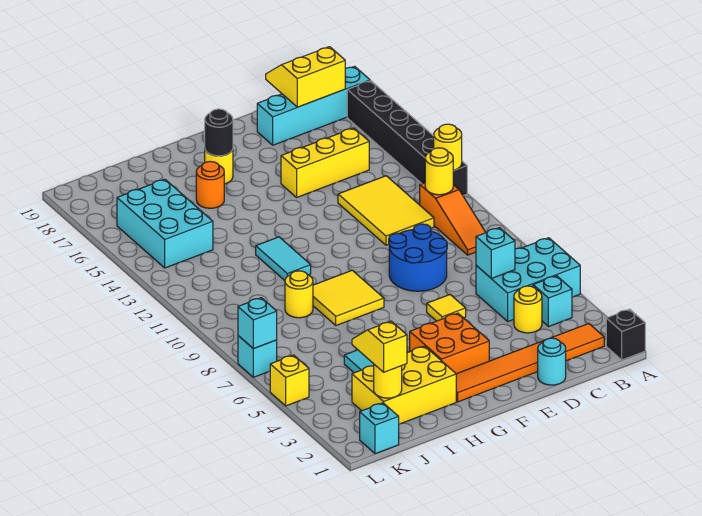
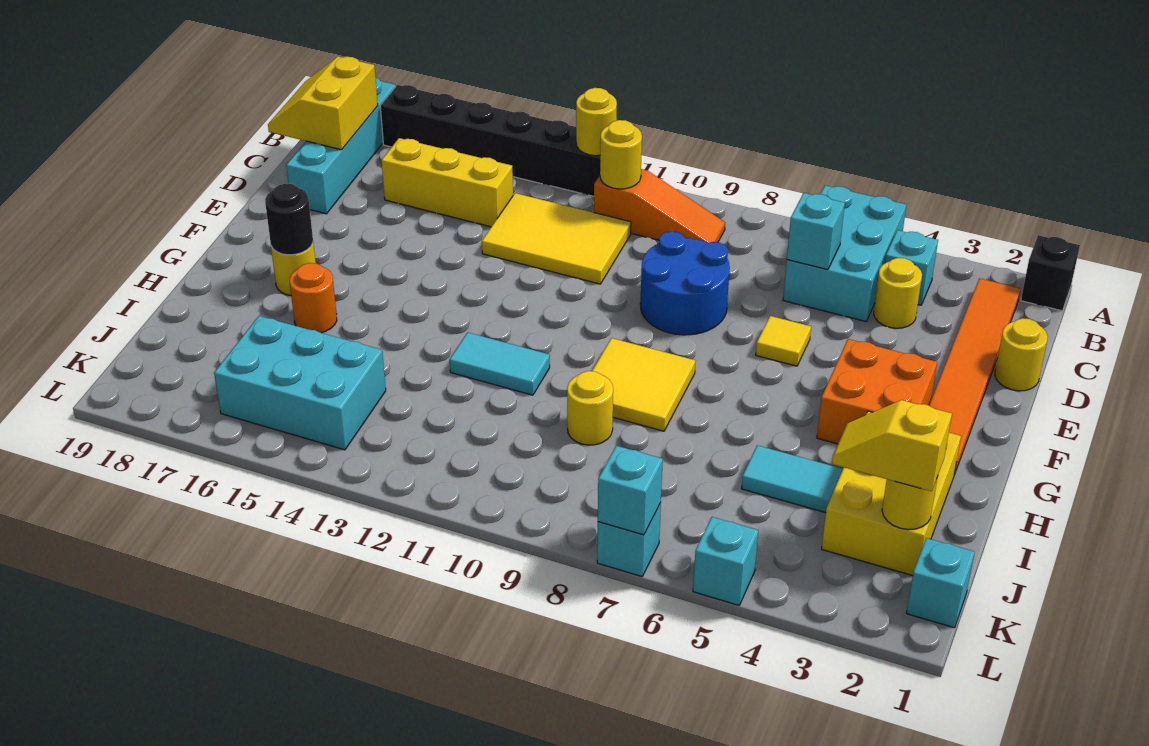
yellow 1x3 brick [281,128,369,197] -> yellow 1x3 brick turned to [381,138,513,227]
cyan 1x1 round brick [538,338,566,385] -> yellow 1x1 round brick [995,318,1048,391]
yellow 1x1 brick [270,355,309,406] -> cyan 1x1 brick [693,517,758,605]

